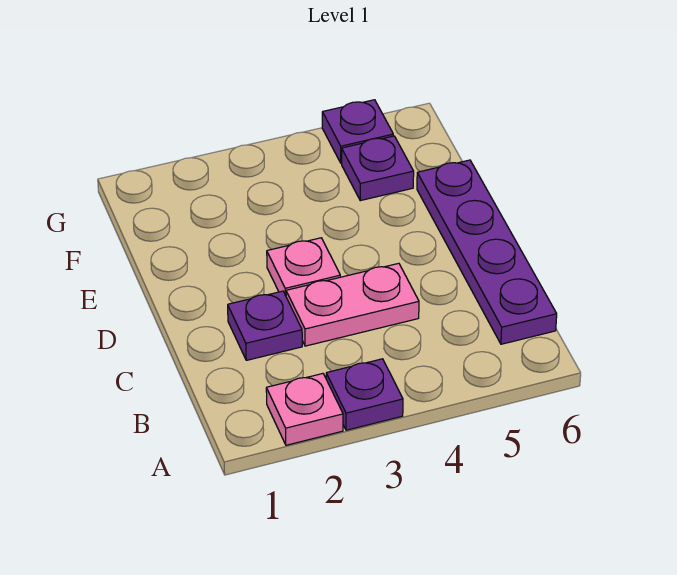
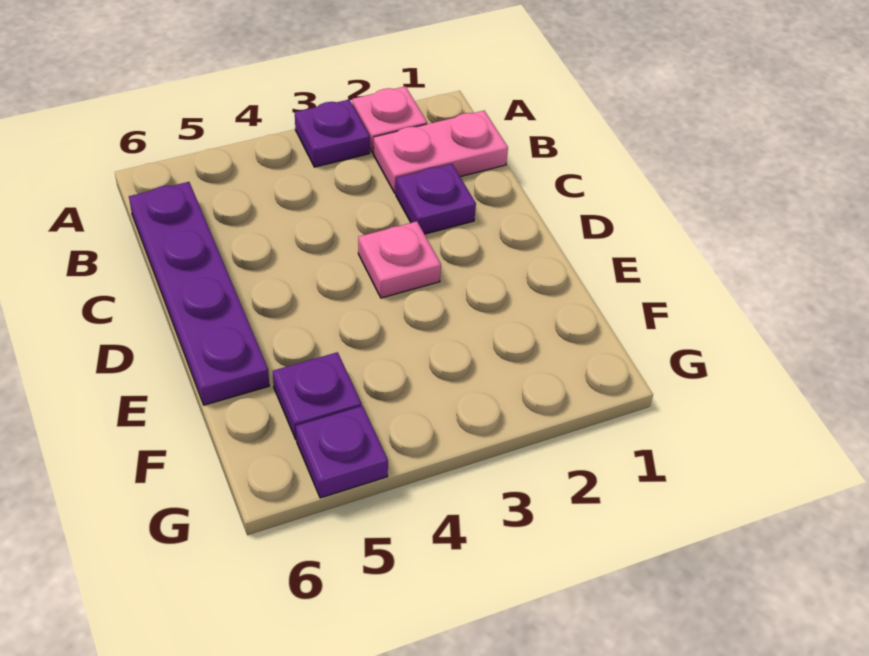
pink 1x2 plate [286,263,419,346] -> pink 1x2 plate moved to [373,111,508,193]

